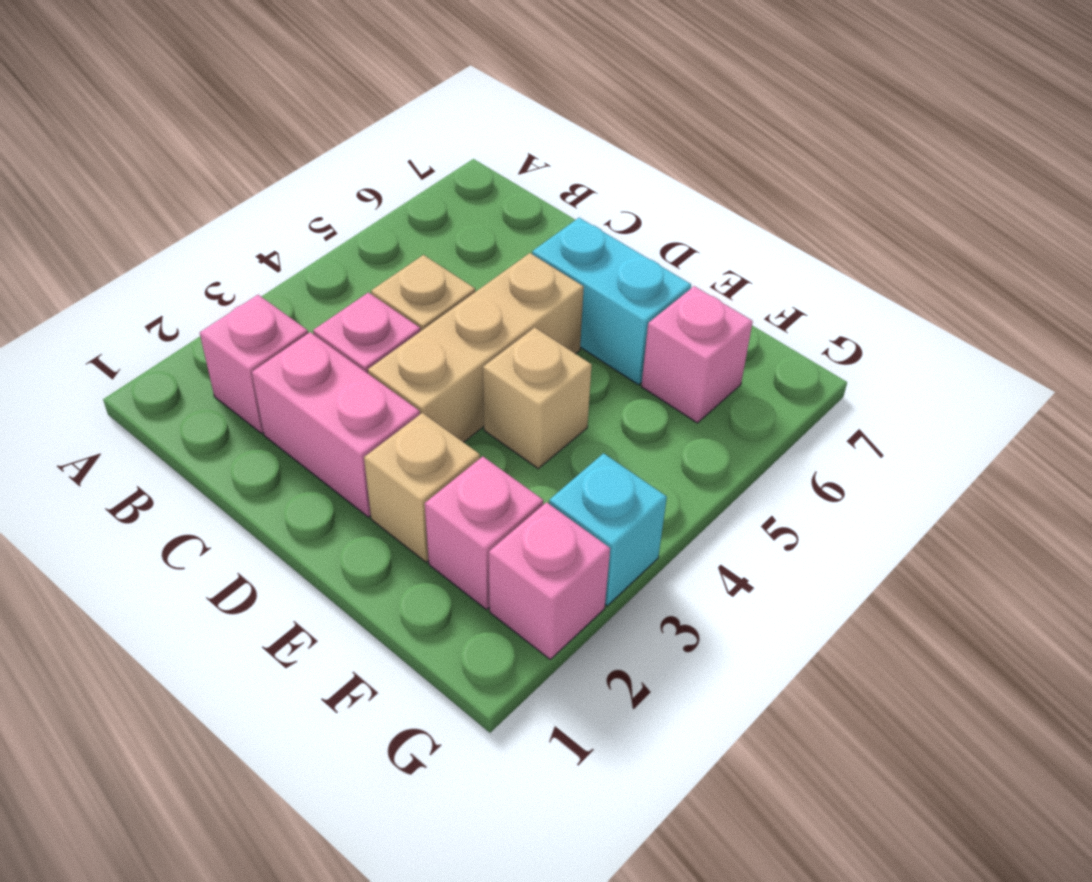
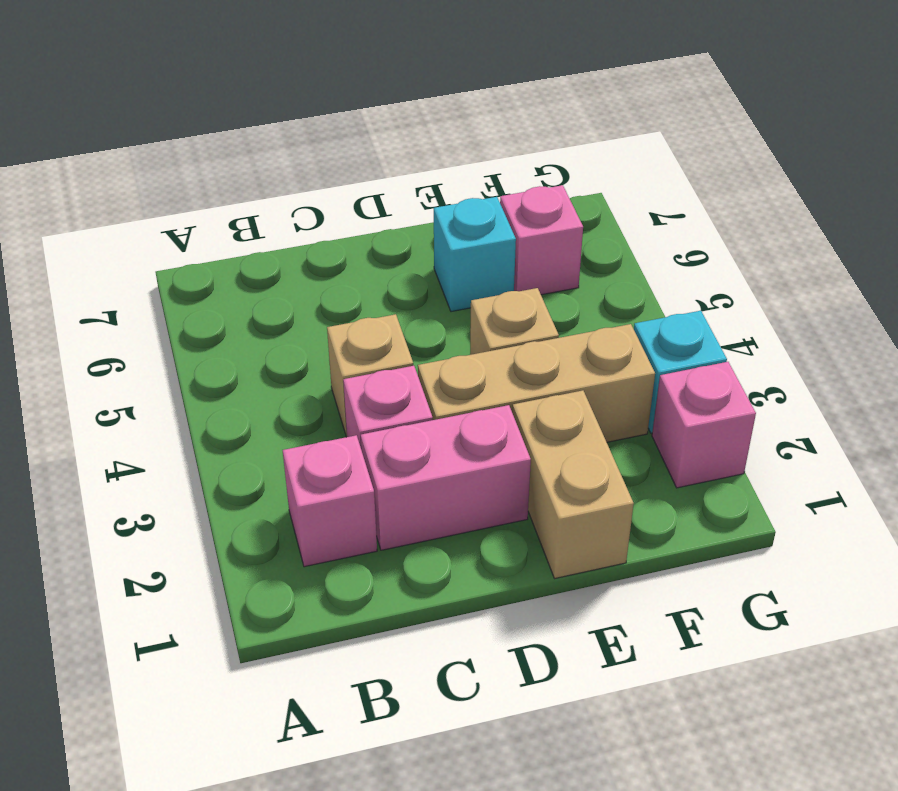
tan 1x3 brick [368,253,584,442] -> tan 1x3 brick turned to [418,324,655,442]
cyan 1x2 brick [532,218,691,385] -> cyan 1x1 brick [434,197,516,312]
tan 1x1 brick [364,413,480,562] -> tan 1x2 brick [512,390,634,578]
pink 1x1 brick [425,456,543,610] -> none

